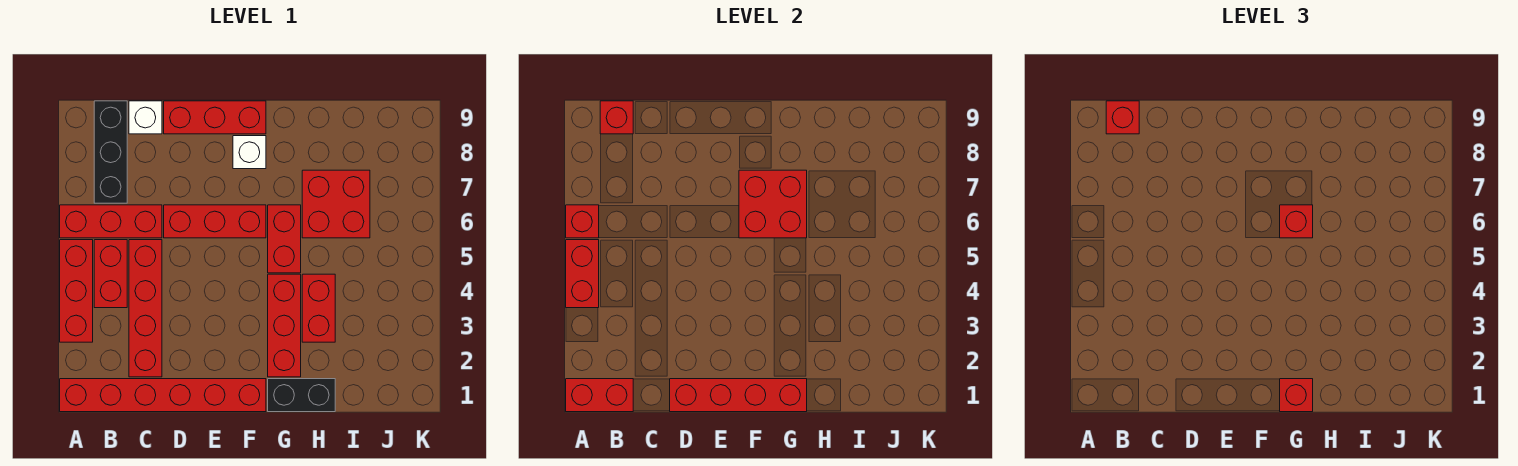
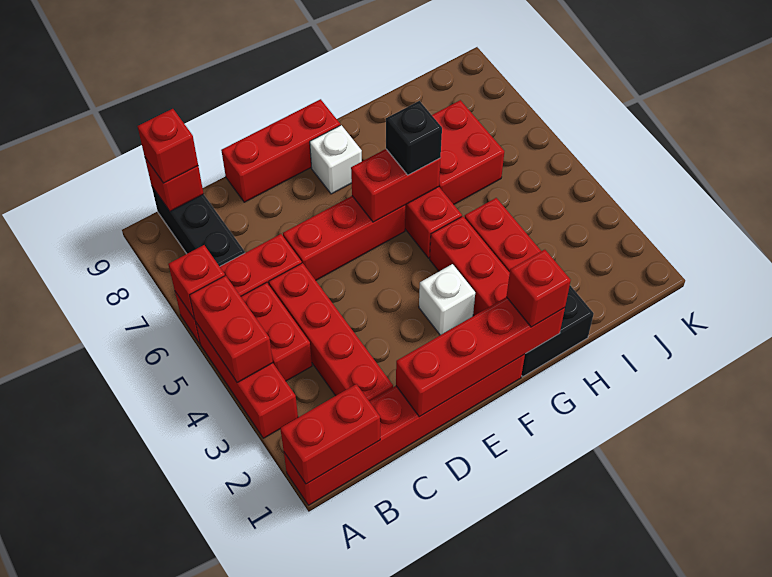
white 1x1 brick [129,101,162,134] -> white 1x1 brick moved to [419,264,475,335]
red 2x2 brick [739,170,807,238] -> red 1x2 brick [351,149,441,222]
red 1x1 brick [1280,205,1313,238] -> black 1x1 brick [386,101,442,175]

